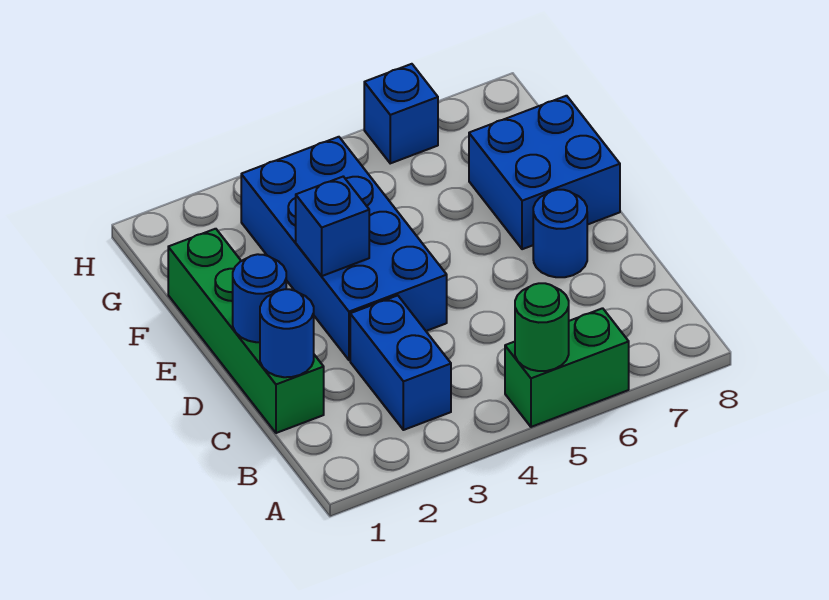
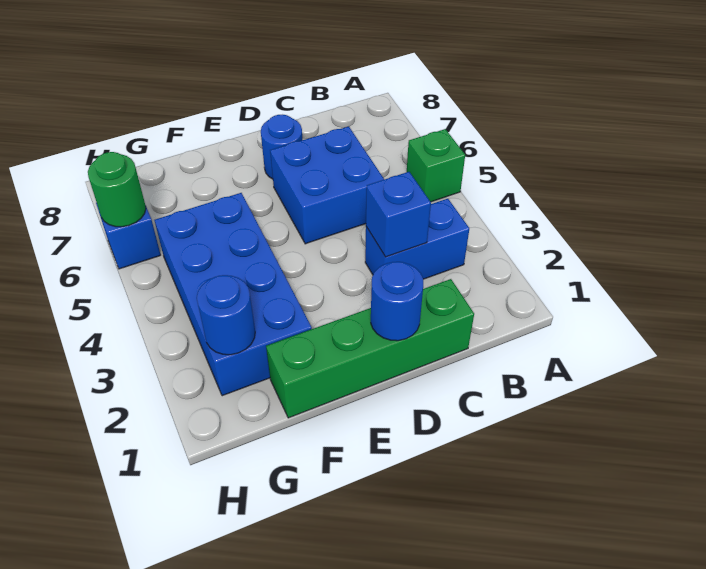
green 1x2 brick [505,308,629,427] -> green 1x1 brick [407,129,465,202]
green 1x1 round brick [515,283,569,371] -> green 1x1 round brick moved to [88,152,146,227]
blue 1x1 round brick [260,289,314,377] -> blue 1x1 round brick moved to [197,275,255,355]
blue 2x4 brick [241,137,447,360] -> blue 2x4 brick turned to [154,193,312,396]
blue 1x1 brick [296,177,369,276] -> blue 1x1 brick moved to [366,172,431,257]
blue 2x2 brick [469,96,620,249] -> blue 2x2 brick moved to [270,126,384,244]

